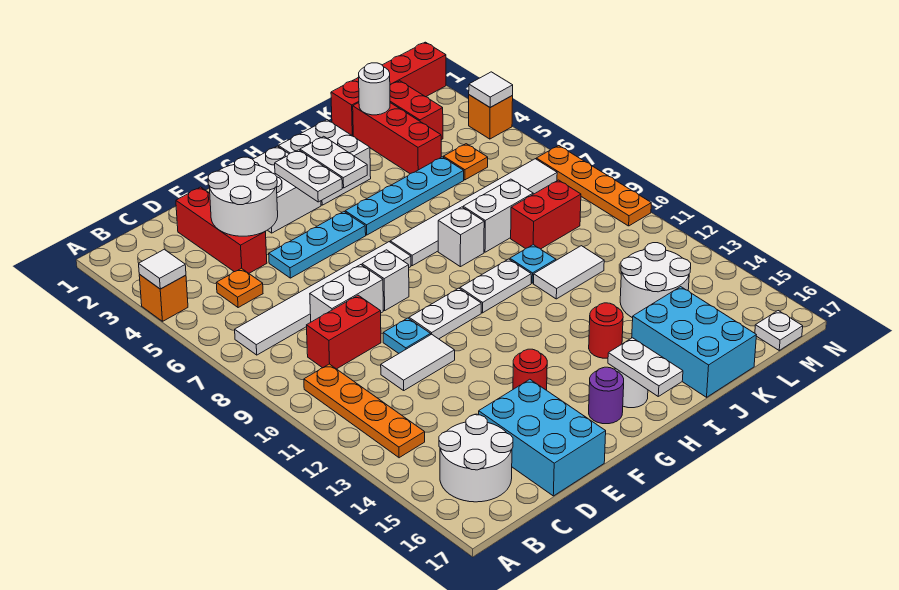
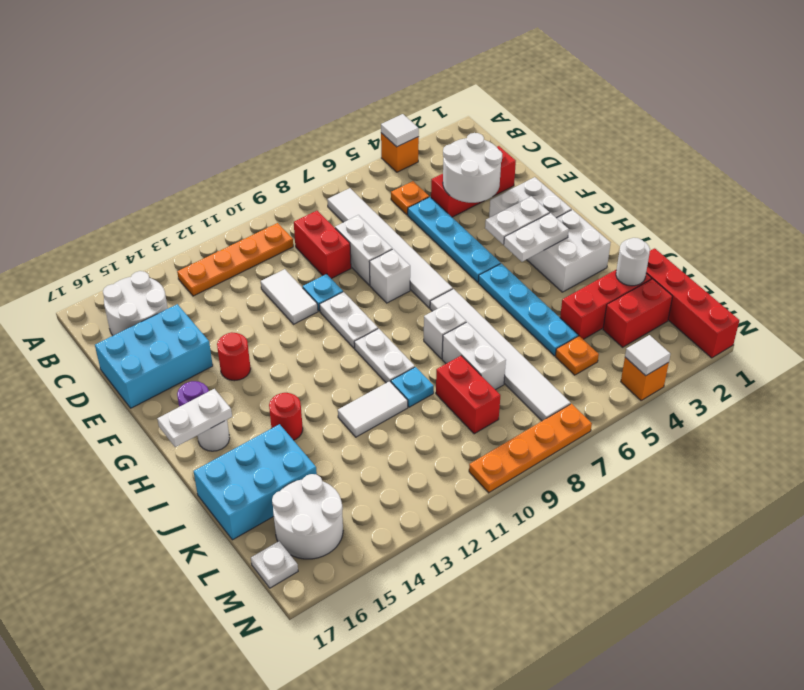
cyan 1x3 plate [269,212,366,278] -> cyan 1x4 plate [408,197,500,282]
white 1x2 tile [534,246,604,299] -> white 1x2 tile turned to [338,381,408,437]
white 2x2 round brick [620,243,691,318] -> white 2x2 round brick moved to [272,474,343,559]

